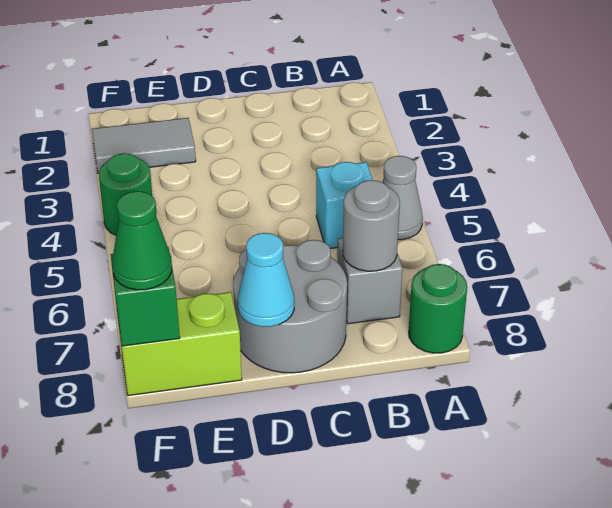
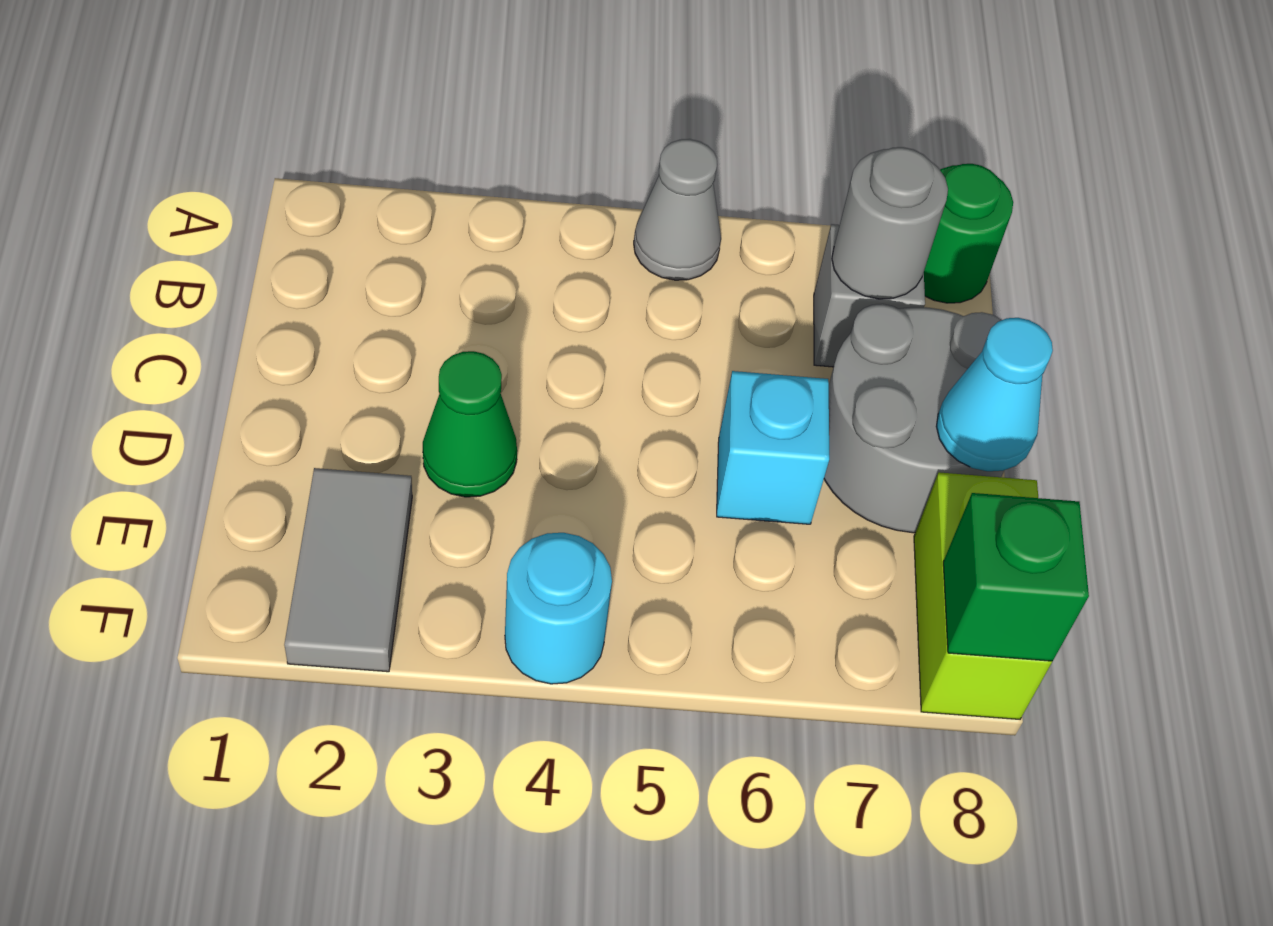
cyan 1x1 brick [316,162,372,249] -> cyan 1x1 brick moved to [717,371,829,524]
green 1x1 round brick [99,153,152,235] -> cyan 1x1 round brick [505,533,612,684]
green 1x1 cone [112,191,172,290] -> green 1x1 cone moved to [423,351,517,497]

